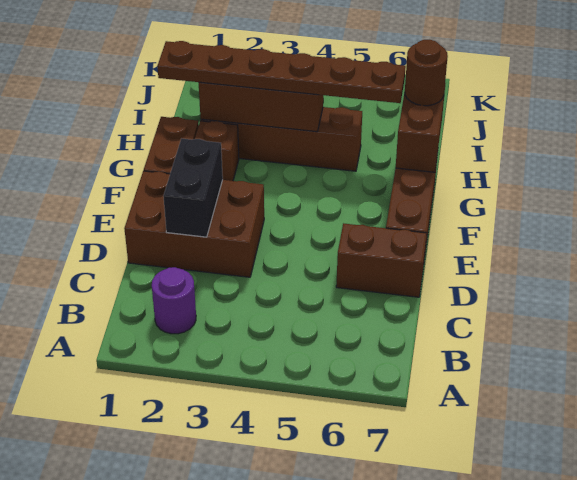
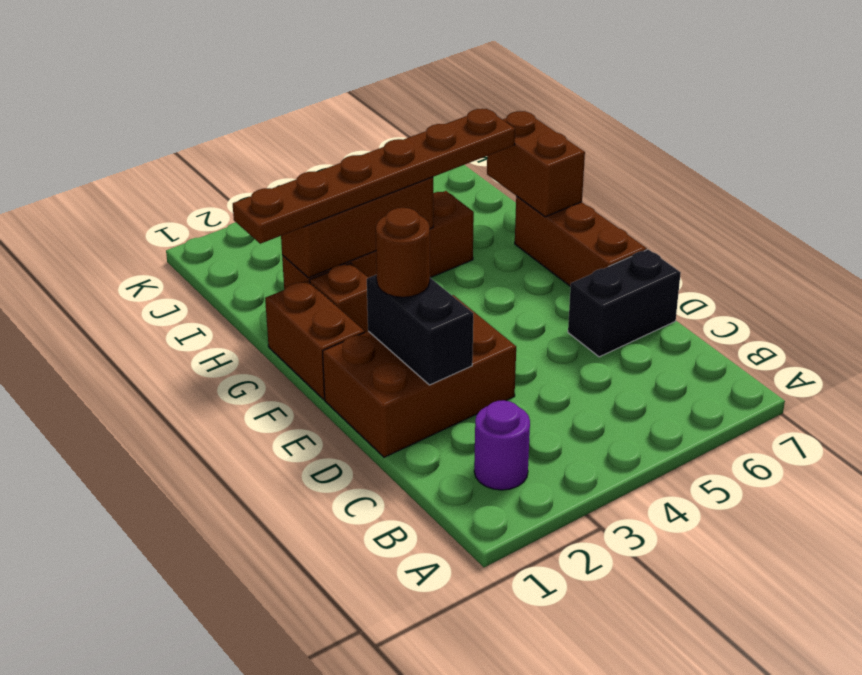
brown 1x2 brick [336,223,427,297] -> black 1x2 brick [568,249,681,357]
brown 1x1 round brick [405,40,448,106] -> brown 1x1 round brick moved to [376,208,430,297]

